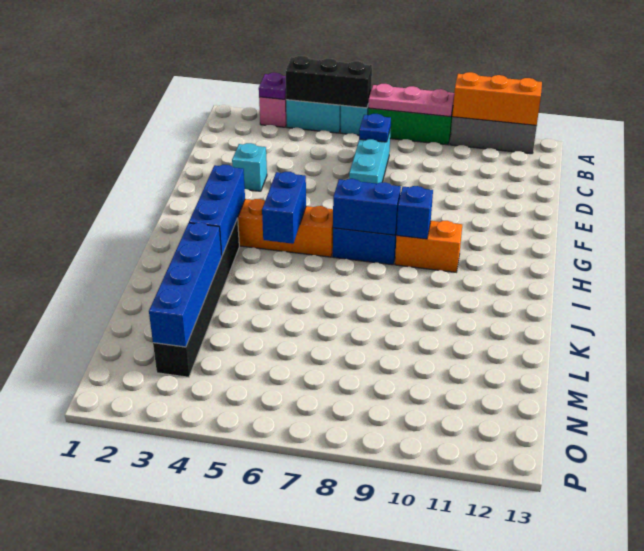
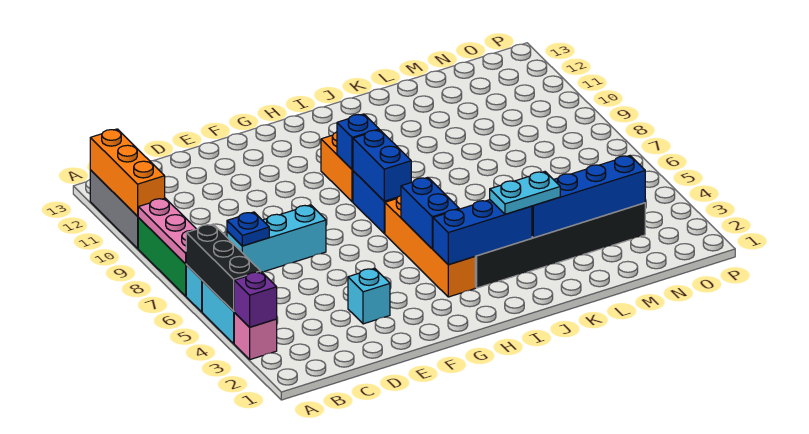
purple 1x1 plate [259,73,286,99] -> purple 1x1 brick [234,272,277,327]
blue 1x2 brick [262,172,306,244] -> blue 1x2 brick turned to [401,177,459,249]
none -> cyan 1x2 plate [490,172,560,214]

